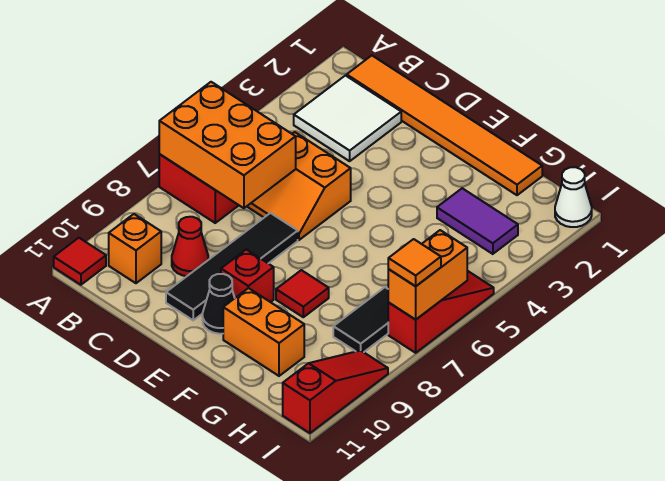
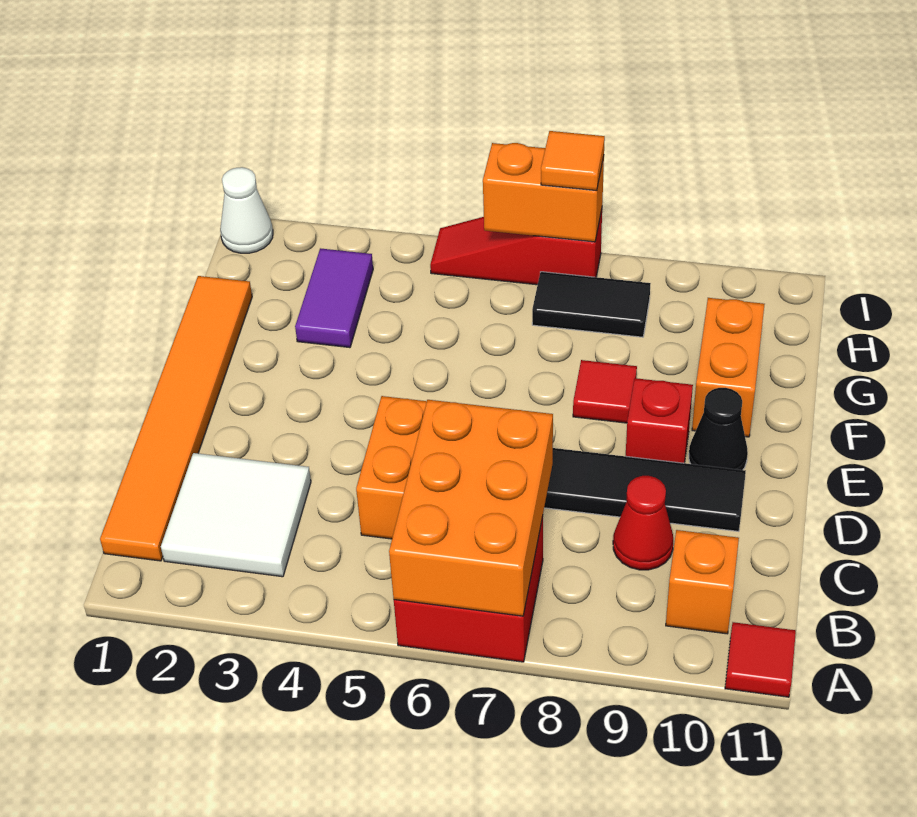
red 1x3 slope [283,350,388,433] -> none

